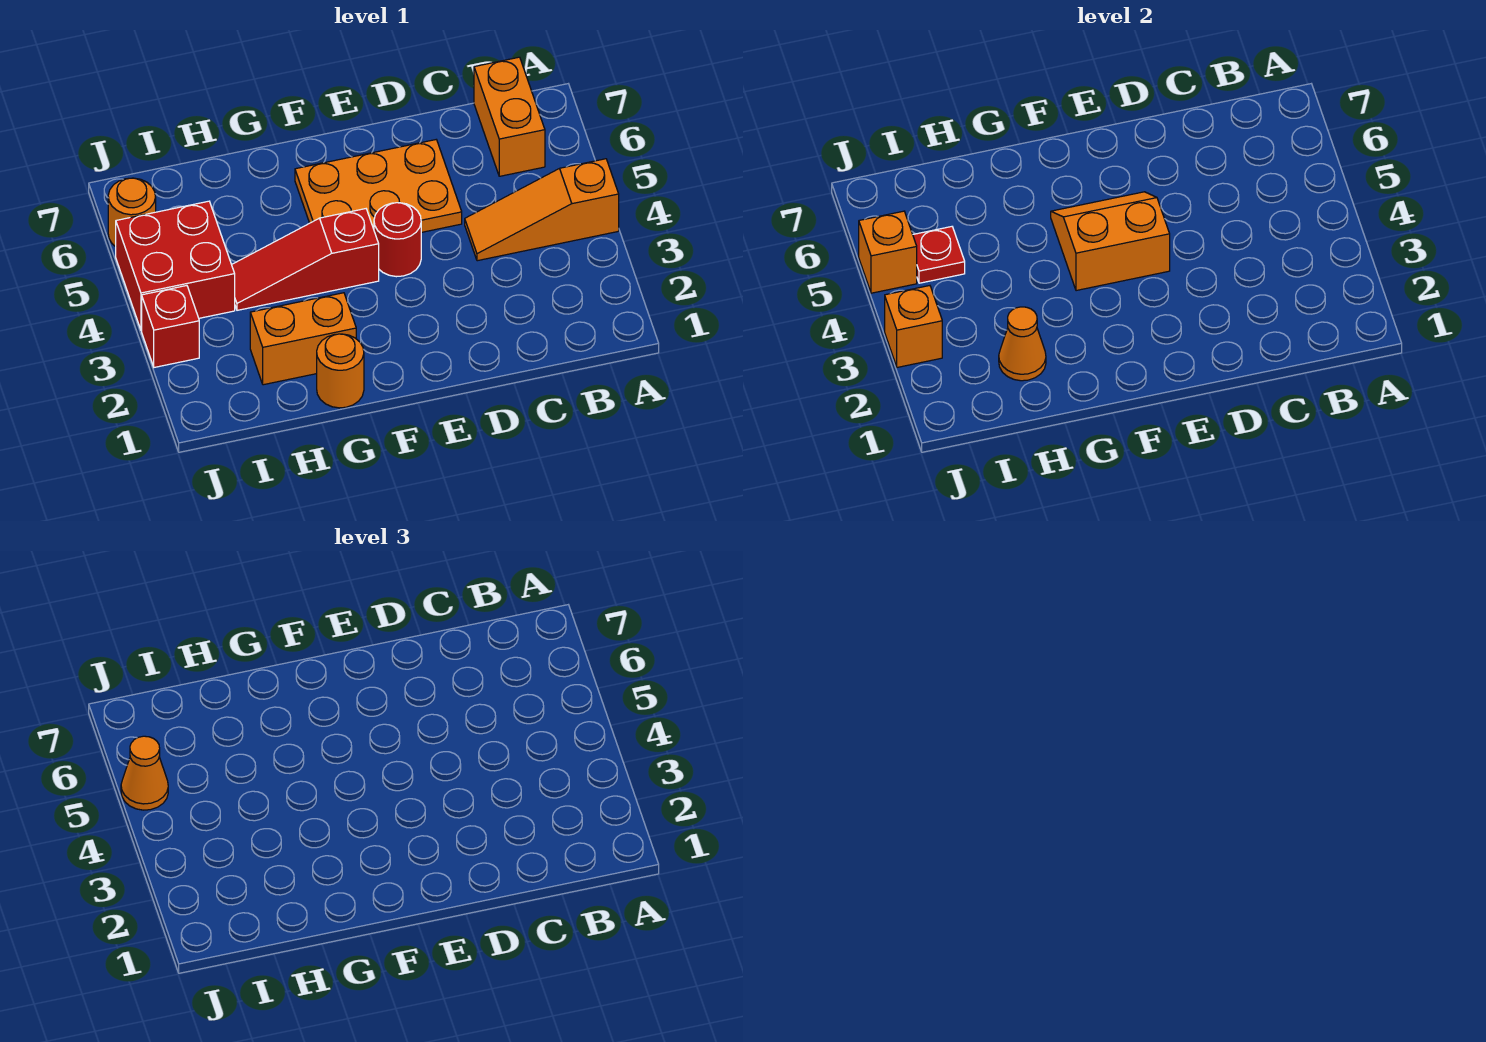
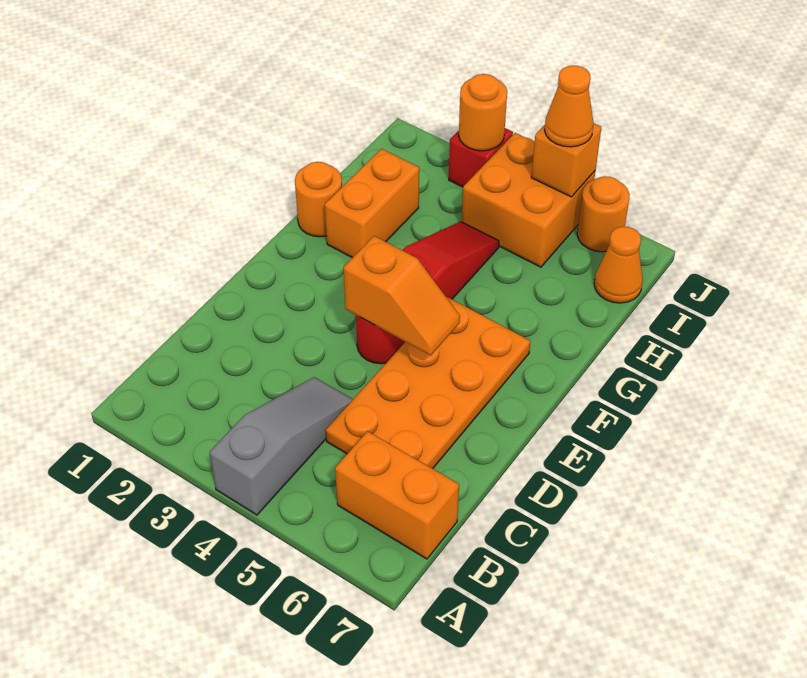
orange 1x3 slope [465,159,619,261] -> grey 1x3 slope [210,377,353,515]
orange 2x3 plate [295,140,462,232] -> orange 2x4 plate [326,297,530,469]
orange 2x2 slope [1051,192,1170,291] -> orange 1x2 slope [344,236,460,355]
orange 1x1 cone [999,307,1046,381] -> orange 1x1 cone moved to [594,227,643,303]
red 2x2 brick [116,201,235,330] -> orange 2x2 brick [462,133,595,267]
red 1x1 plate [913,227,965,283] -> none
orange 1x1 brick [885,286,942,367] -> orange 1x1 round brick [459,74,507,151]

